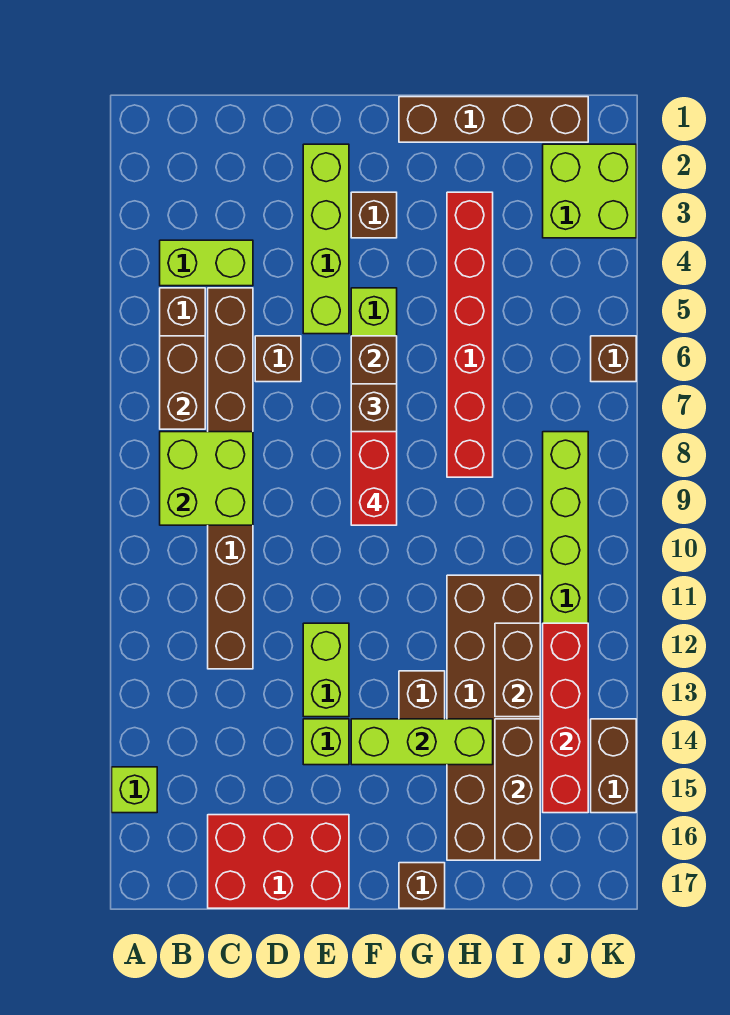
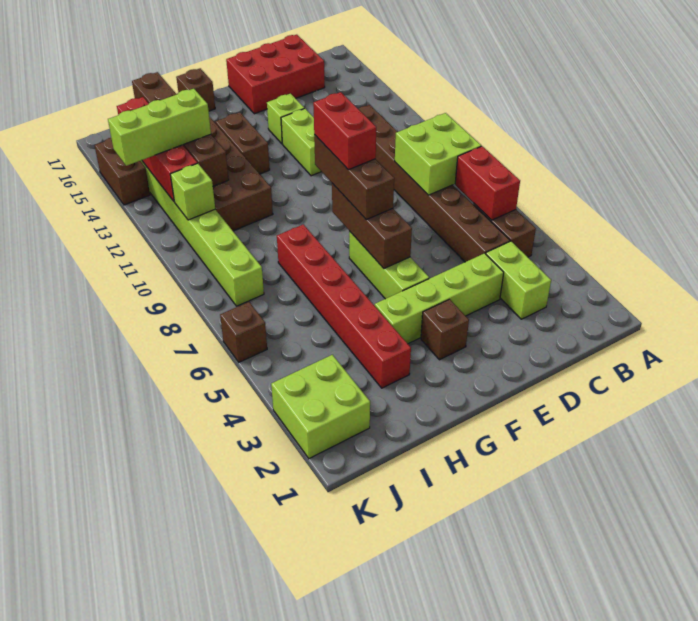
lime 1x1 brick [112,767,157,813] -> lime 1x1 brick moved to [170,163,215,220]
lime 1x2 brick [160,240,253,286] -> lime 1x2 brick turned to [486,241,551,319]
brown 1x2 brick [160,336,205,429] -> red 1x2 brick [455,146,520,220]
brown 1x1 brick [255,336,301,382] -> none
lime 1x4 brick [303,144,349,334] -> lime 1x4 brick turned to [375,253,504,344]
lime 1x3 brick [351,719,493,765] -> lime 1x3 brick moved to [108,89,211,166]
brown 1x4 brick [399,97,588,142] -> none

